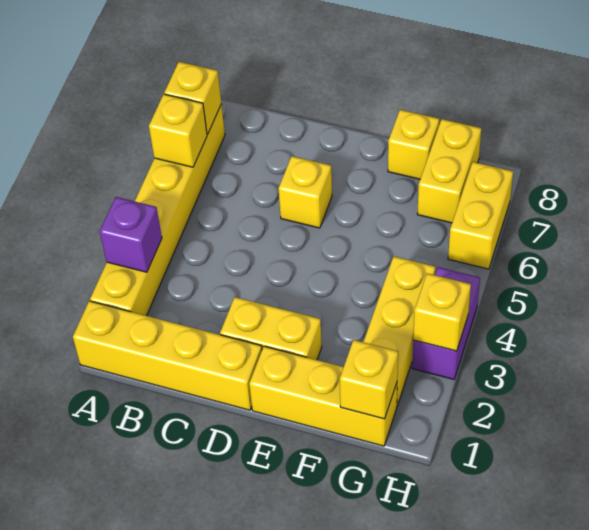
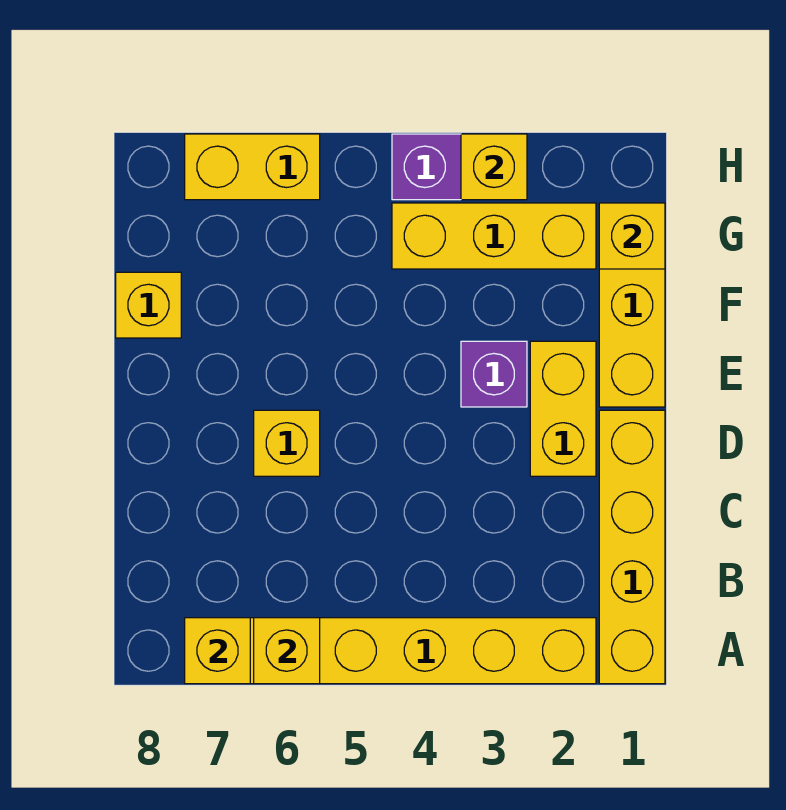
purple 1x1 brick [100,197,162,272] -> purple 1x1 brick moved to [461,341,527,407]
yellow 1x2 brick [417,119,481,223] -> none

